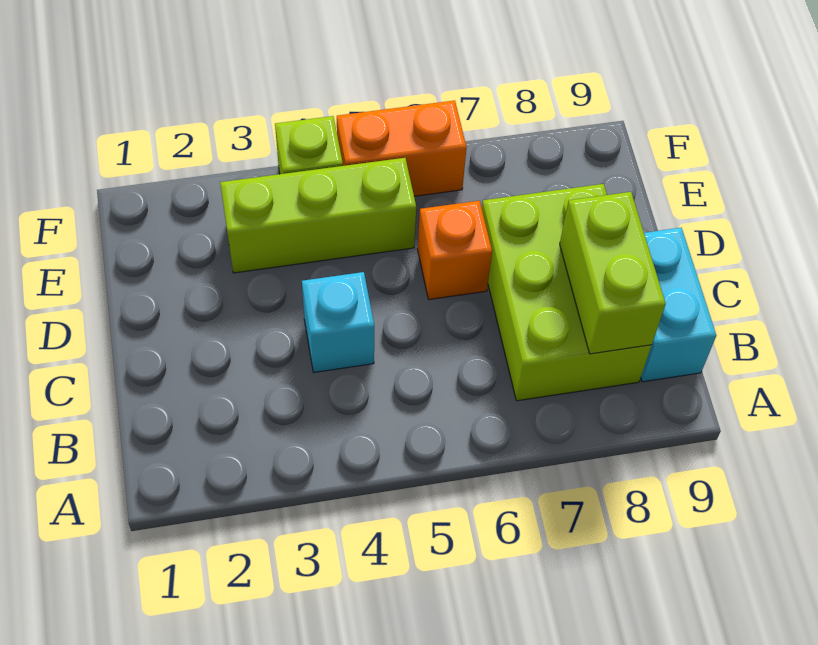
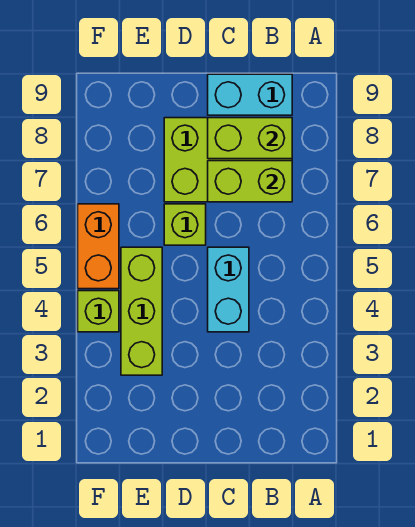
none -> lime 1x2 brick [208,161,292,202]
cyan 1x1 brick [302,272,374,372] -> cyan 1x2 brick [208,247,249,332]
orange 1x1 brick [418,201,492,299] -> lime 1x1 brick [164,204,206,245]

